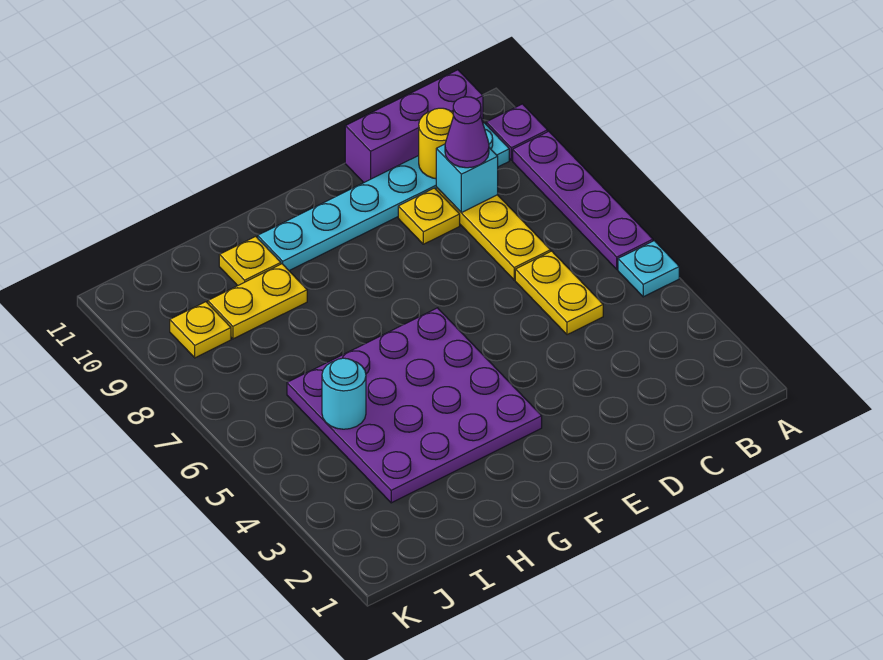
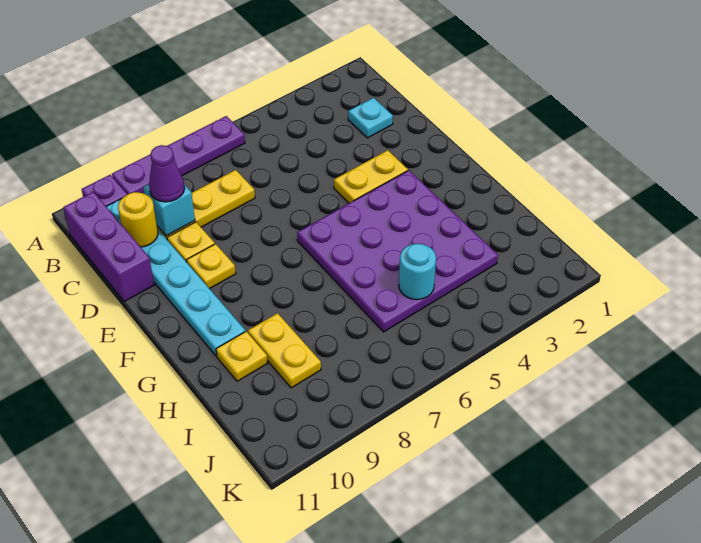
cyan 1x1 plate [618,241,679,297] -> cyan 1x1 plate moved to [348,98,393,138]
yellow 1x2 plate [515,251,603,335] -> yellow 1x2 plate moved to [334,150,408,203]
yellow 1x1 plate [170,302,231,358] -> yellow 1x1 plate moved to [187,244,236,289]

